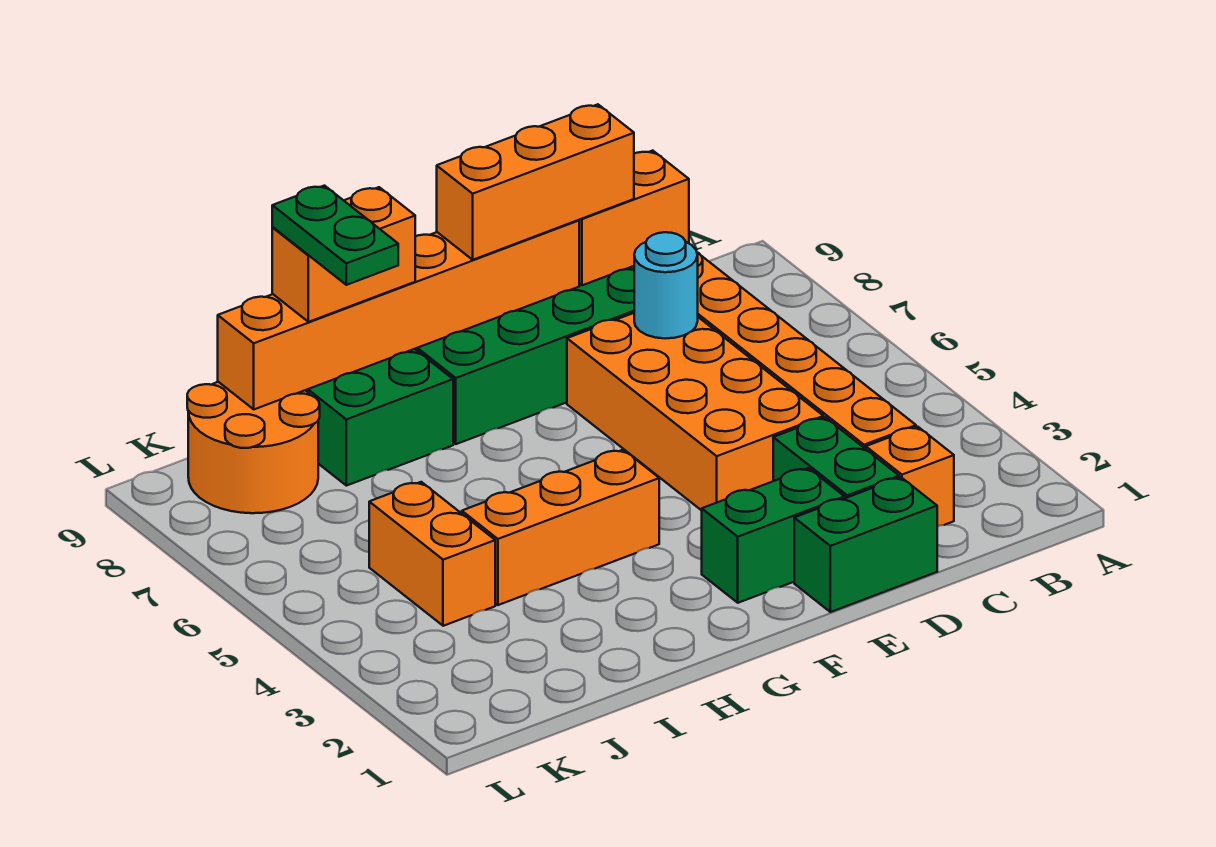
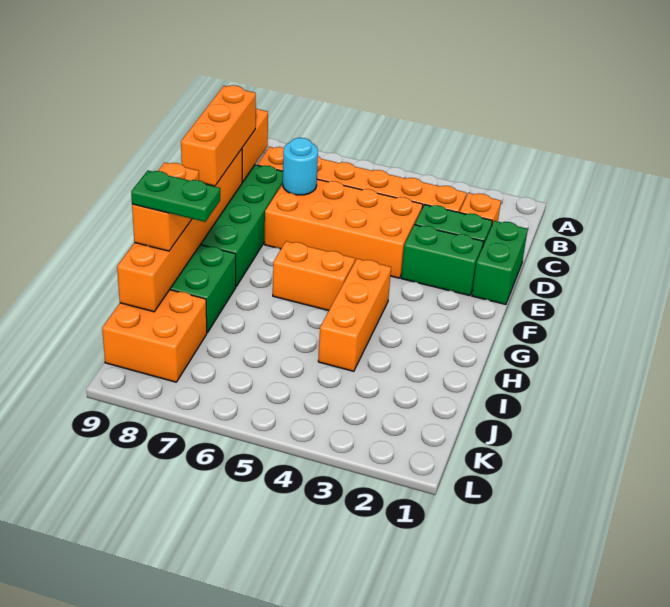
green 1x2 brick [702,468,845,603] -> green 1x2 brick turned to [401,225,484,296]
orange 1x2 brick [369,482,495,626] -> orange 1x2 brick moved to [273,241,355,311]
orange 2x2 round brick [187,382,320,513] -> orange 2x2 brick [102,290,207,382]

